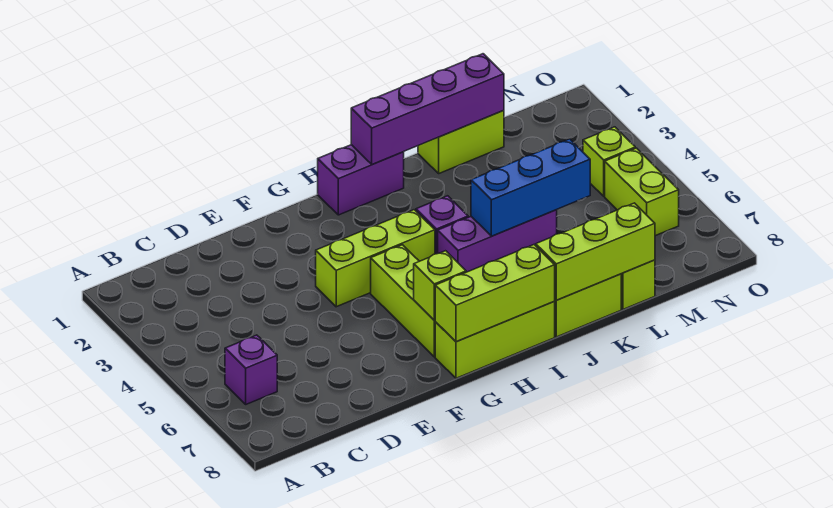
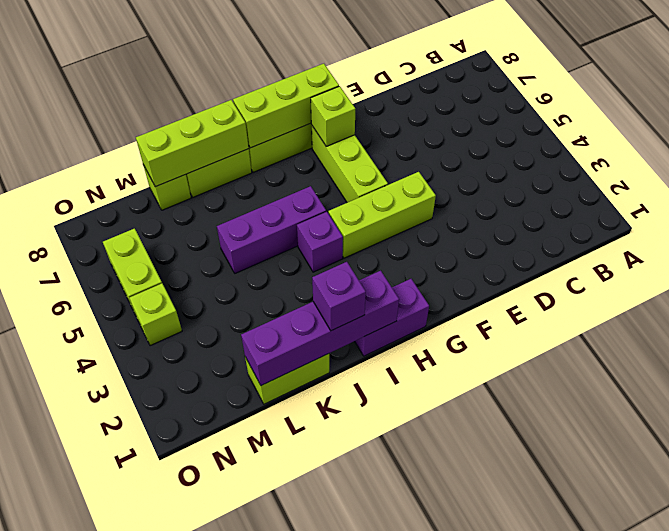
purple 1x1 brick [225,335,277,404] -> purple 1x1 brick moved to [312,262,366,331]
blue 1x3 brick [471,139,590,236] -> none

